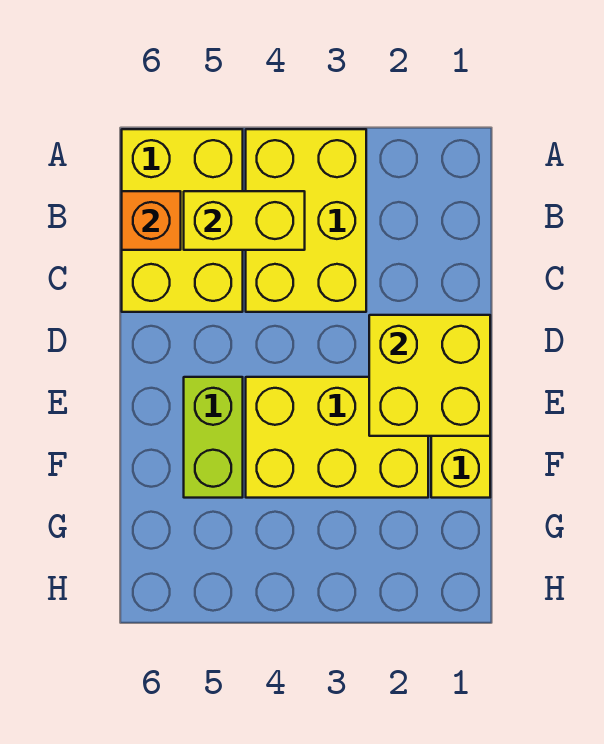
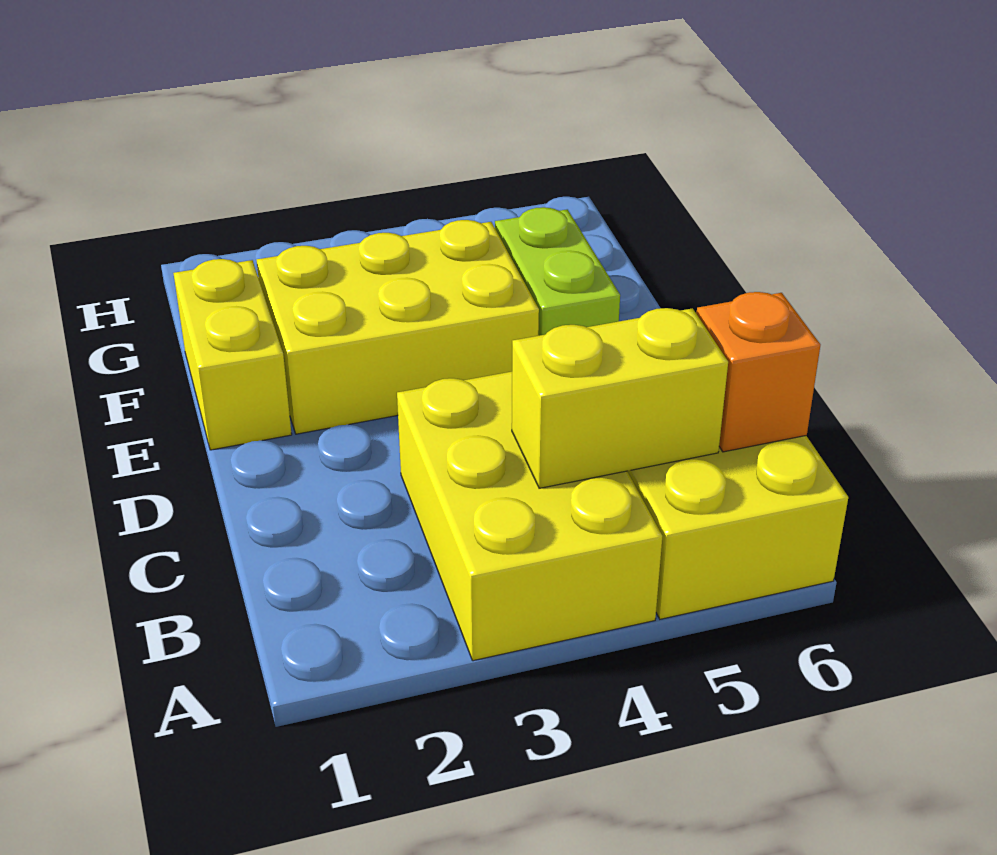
yellow 2x2 brick [369,315,490,436] -> none

